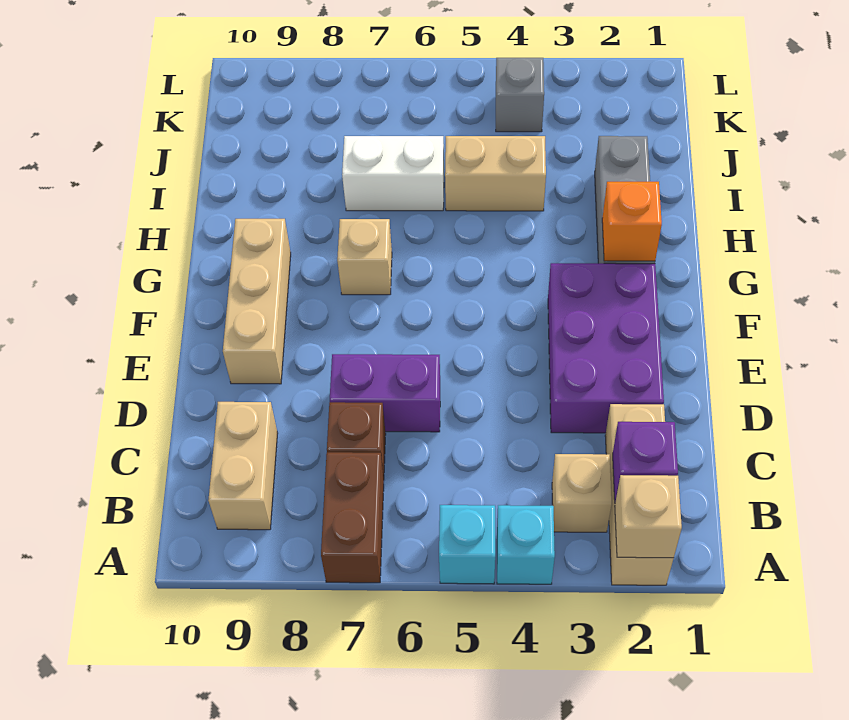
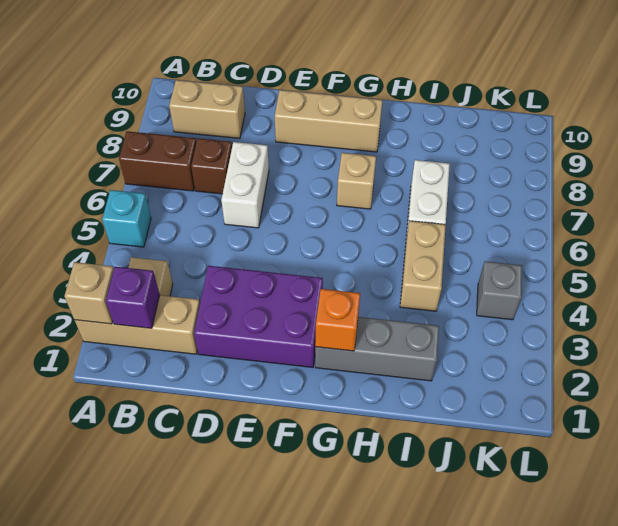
cyan 1x1 brick [497,505,555,584] -> none
purple 1x2 brick [330,354,440,432] -> white 1x2 brick [221,142,269,228]

